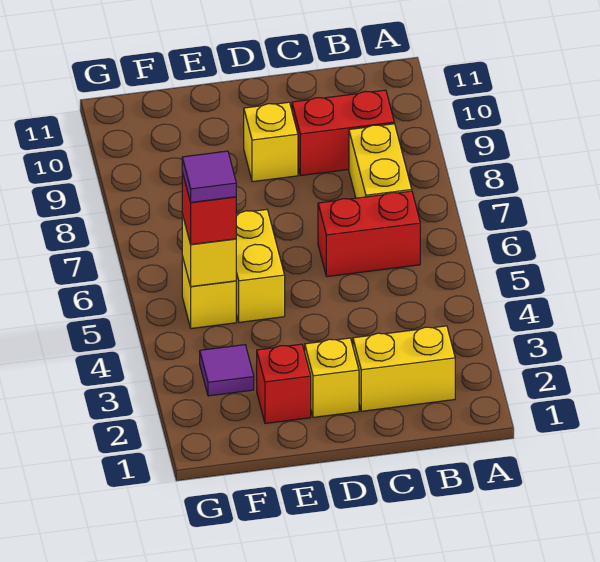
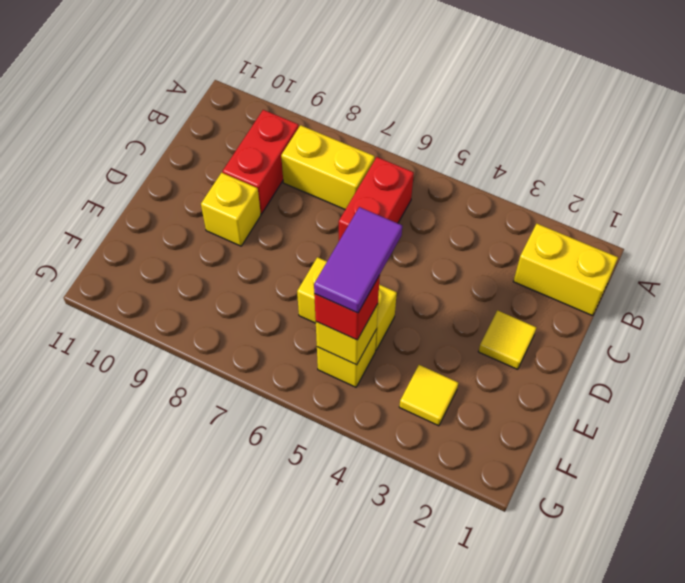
yellow 1x2 brick [353,326,455,411] -> yellow 1x2 brick turned to [513,224,618,316]
yellow 1x1 brick [305,338,359,417] -> yellow 1x1 tile [478,310,536,369]
red 1x1 brick [257,344,311,423] -> none
purple 1x1 tile [200,345,254,396] -> yellow 1x1 tile [399,365,458,426]
purple 1x1 tile [182,151,236,202] -> purple 1x2 tile [314,207,402,313]

